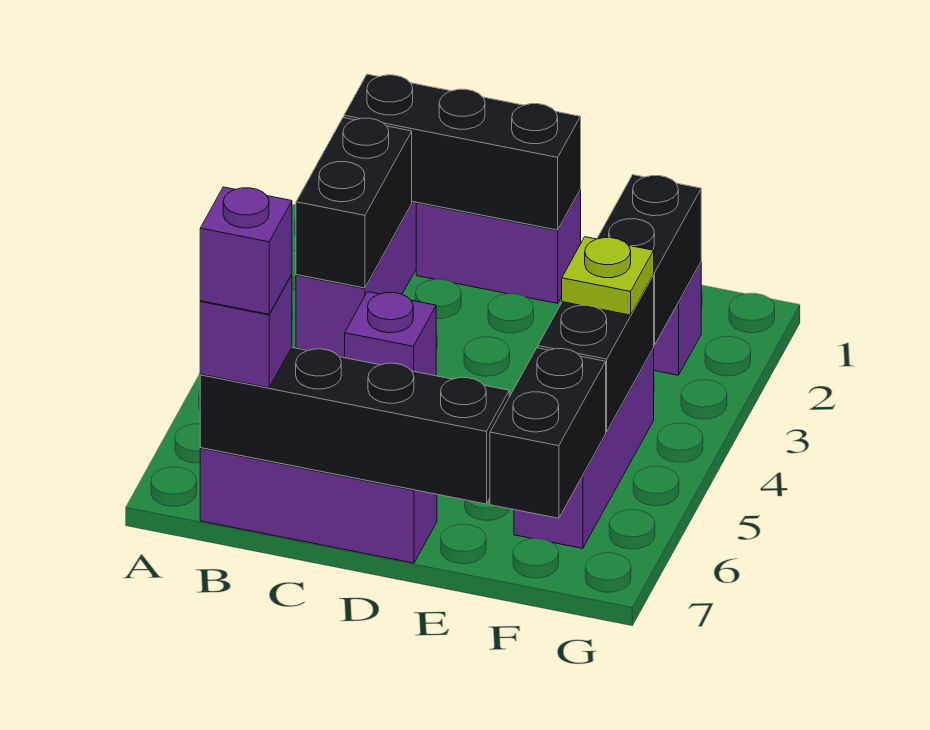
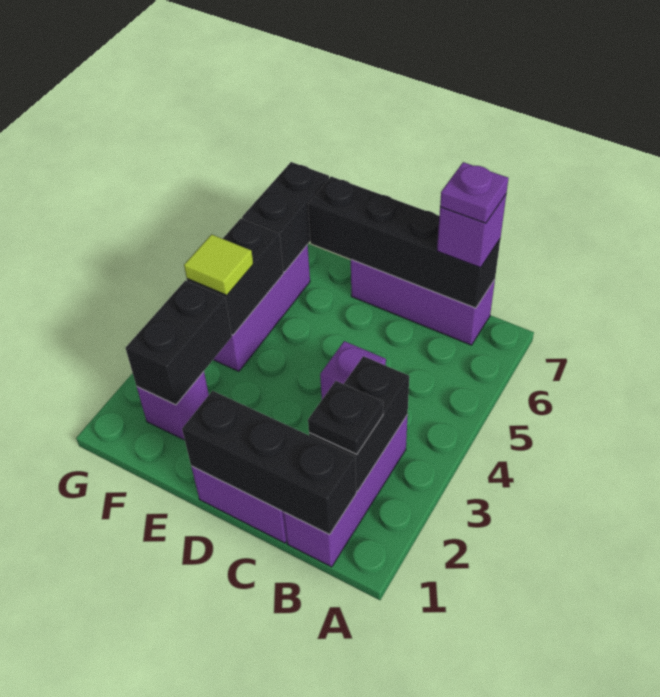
none -> black 1x1 plate [308,381,383,455]
purple 1x1 brick [200,187,292,314] -> purple 1x1 plate [440,162,509,223]
lime 1x1 plate [562,237,654,315] -> lime 1x1 tile [184,234,253,295]

